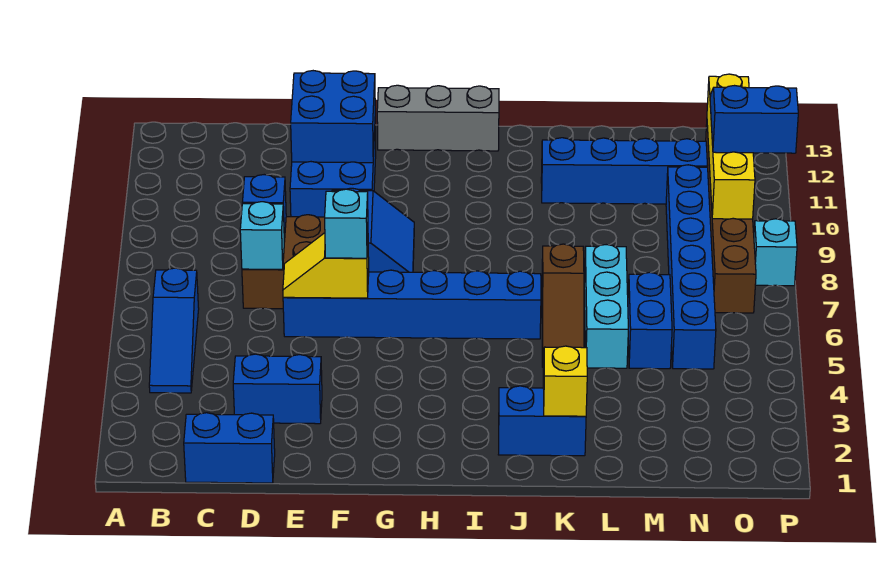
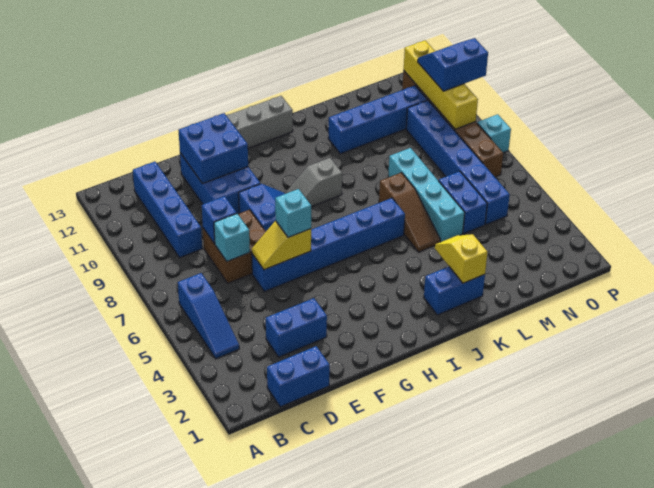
none -> blue 1x4 brick [133,162,202,258]
none -> grey 1x2 slope [286,158,342,207]
cyan 1x3 brick [584,245,628,368] -> cyan 1x4 brick [388,148,465,242]

